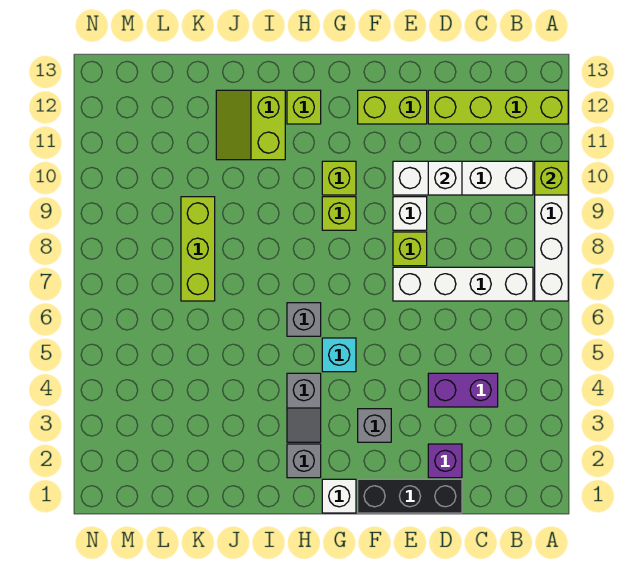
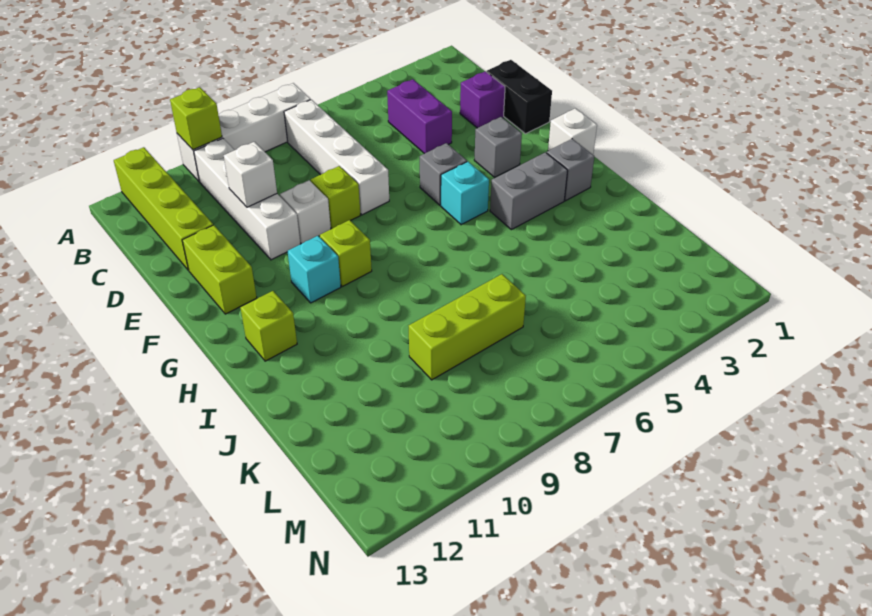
black 1x3 brick [358,479,462,513] -> black 1x2 brick [487,60,552,134]
lime 1x1 brick [322,161,356,195] -> cyan 1x1 brick [287,236,341,303]
grey 1x2 slope [287,373,321,442] -> grey 1x2 brick [490,152,568,230]
grey 1x1 brick [287,303,321,336] -> grey 1x1 brick moved to [420,143,467,205]
lime 2x2 slope [216,90,285,160] -> none

